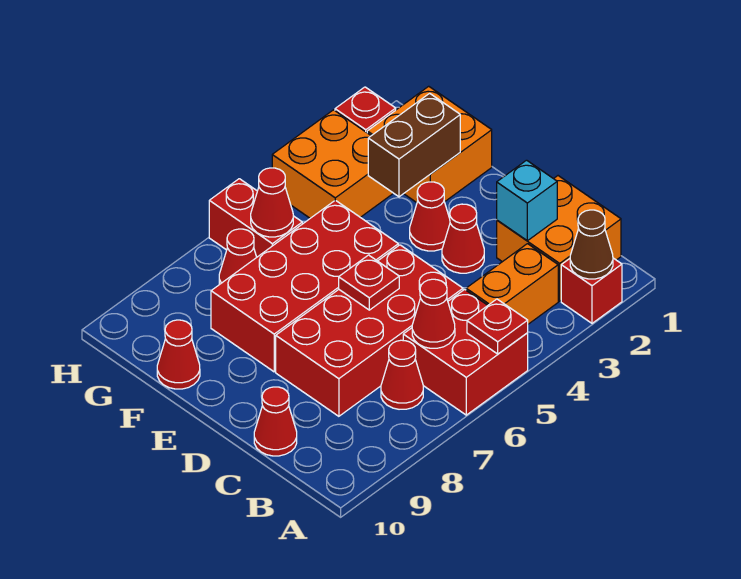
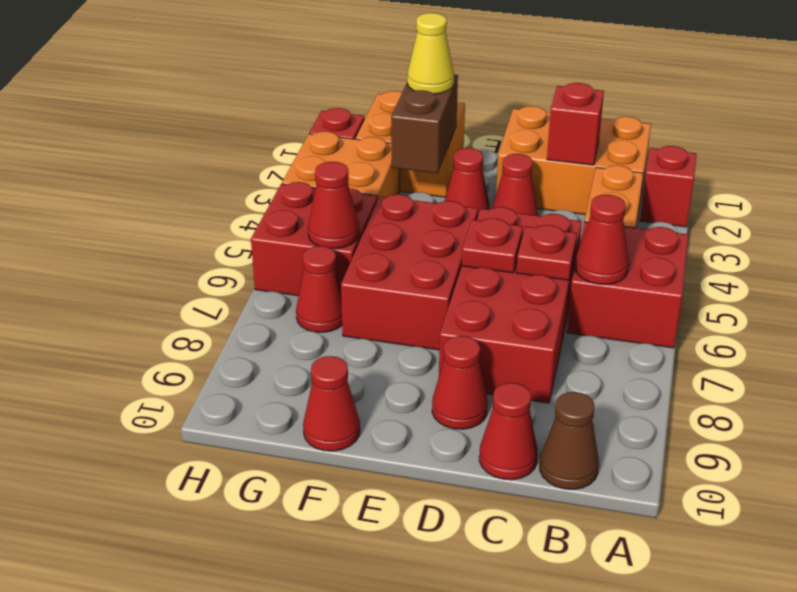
brown 1x1 cone [570,210,613,279] -> brown 1x1 cone moved to [540,392,599,489]
red 1x1 plate [467,299,528,354] -> red 1x1 plate moved to [516,225,577,280]
orange 2x2 brick [497,176,621,301] -> orange 2x3 brick [496,106,651,214]
red 1x1 cone [381,340,423,409] -> red 1x1 cone moved to [432,336,488,429]
cyan 1x1 brick [497,160,557,241] -> red 1x1 brick [547,83,604,165]
red 2x4 brick [211,200,398,372] -> red 2x3 brick [341,194,478,350]
none -> yellow 1x1 cone [407,13,454,94]
red 1x2 brick [209,179,302,257] -> red 2x2 brick [251,182,377,296]

